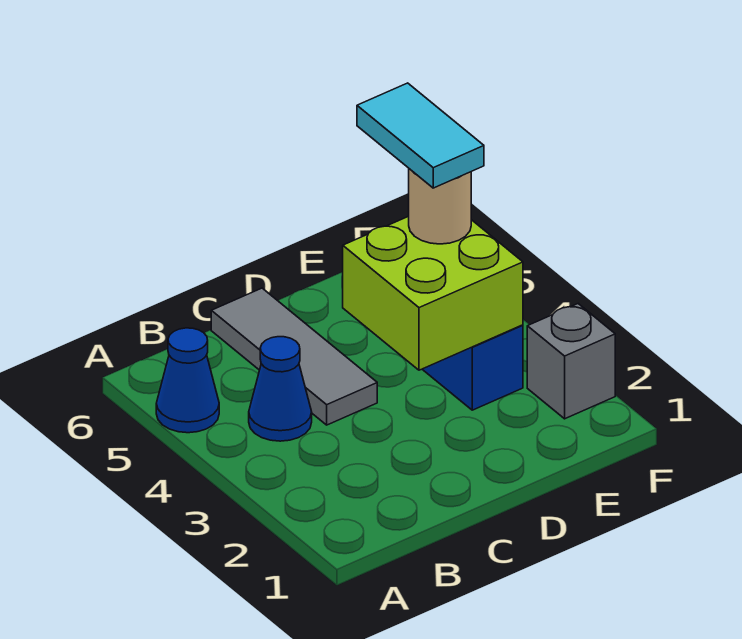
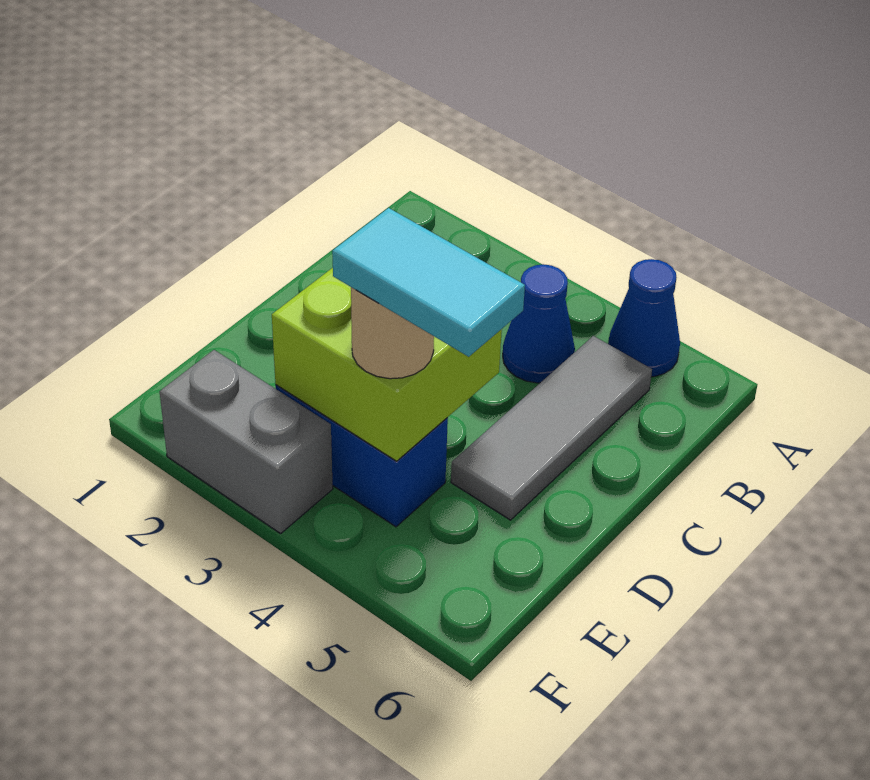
grey 1x3 tile [211,288,377,425] -> grey 1x3 tile turned to [451,336,652,520]
grey 1x1 brick [527,304,615,419] -> grey 1x2 brick [160,350,333,534]

